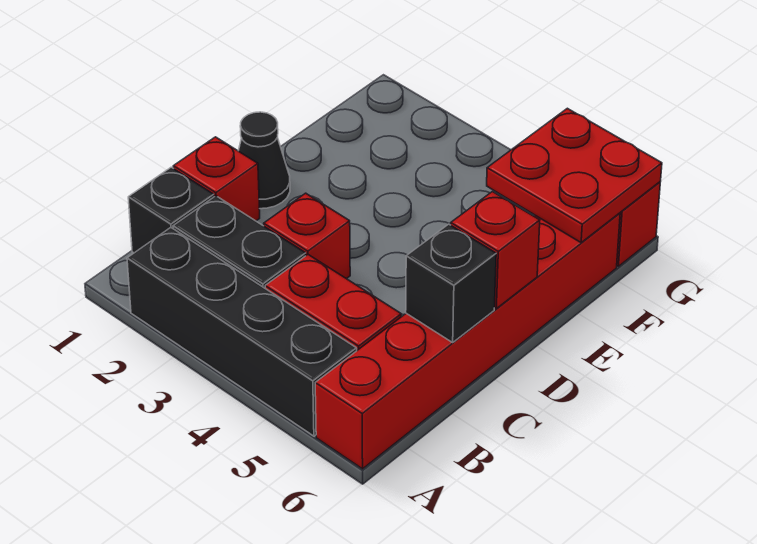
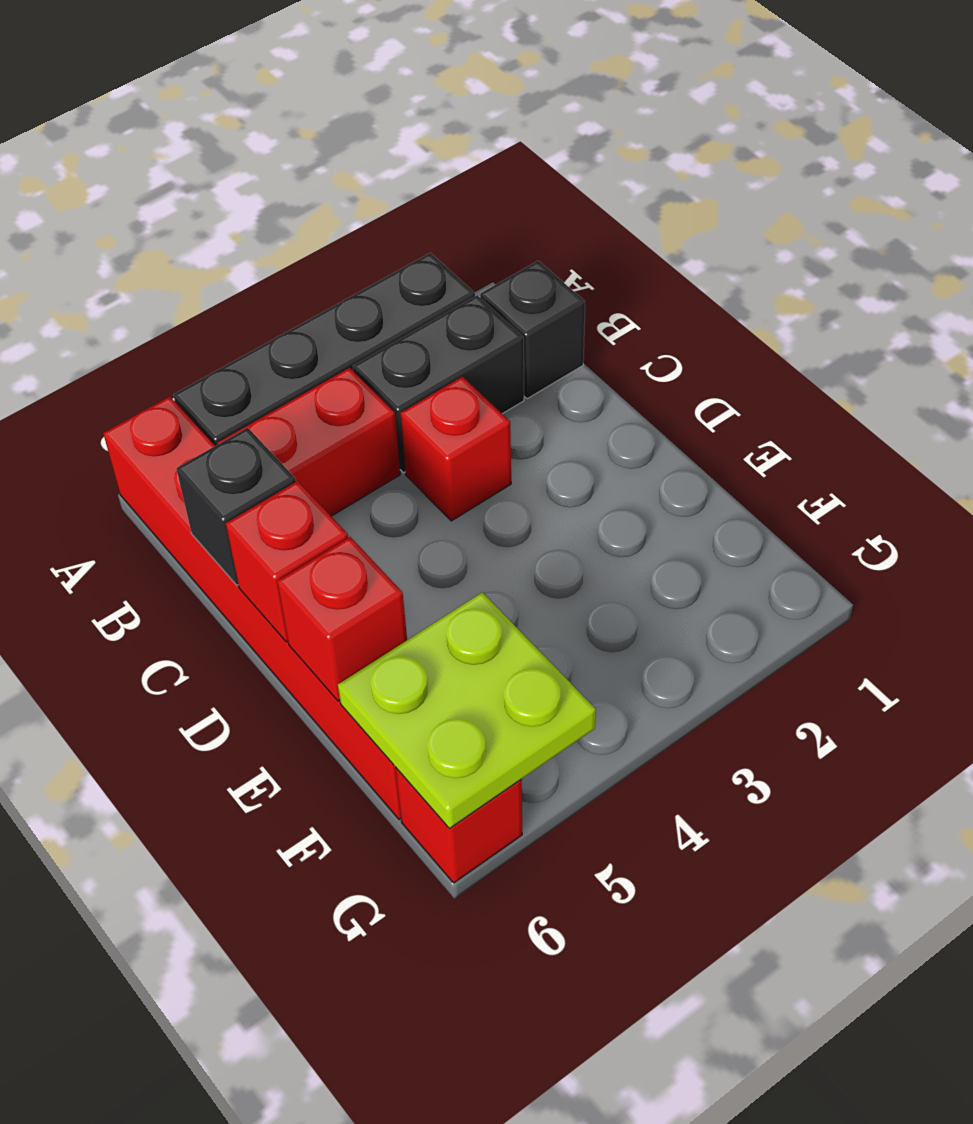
red 1x1 brick [173,137,260,221] -> red 1x1 brick moved to [277,537,407,701]
black 1x1 cone [239,112,290,209] -> none
red 2x2 plate [487,108,662,243] -> lime 2x2 plate [338,592,596,829]

